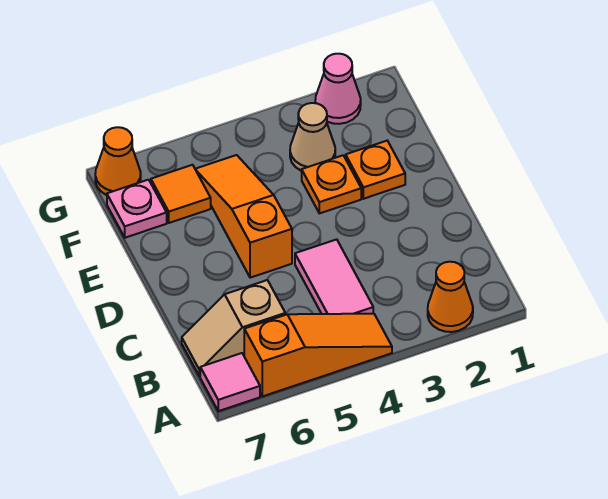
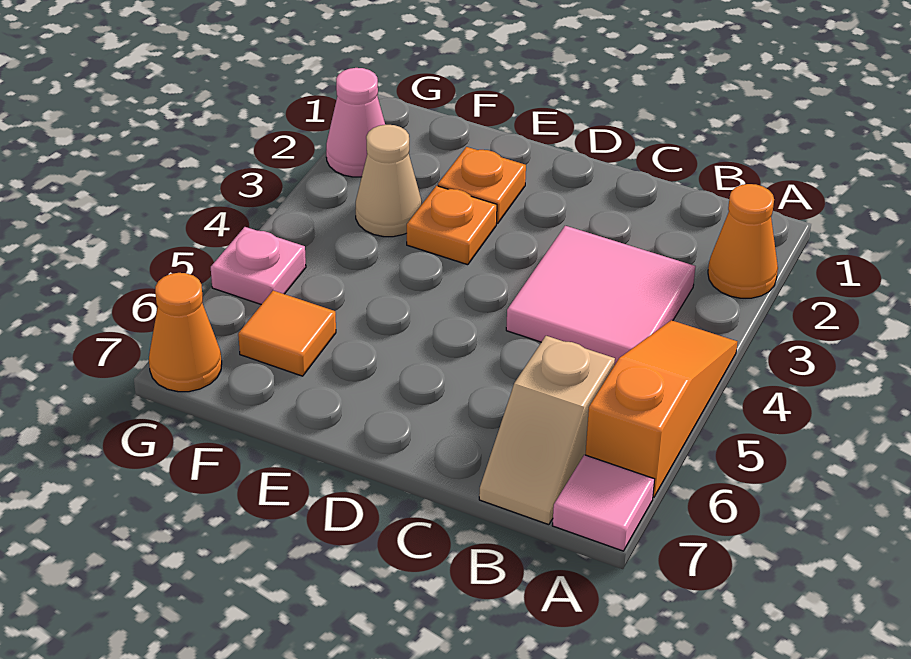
pink 1x2 tile [295,239,373,314] -> pink 2x2 tile [506,226,696,365]
orange 1x3 slope [195,155,292,278] -> none
pink 1x1 plate [107,180,167,238] -> pink 1x1 plate moved to [211,227,306,305]

